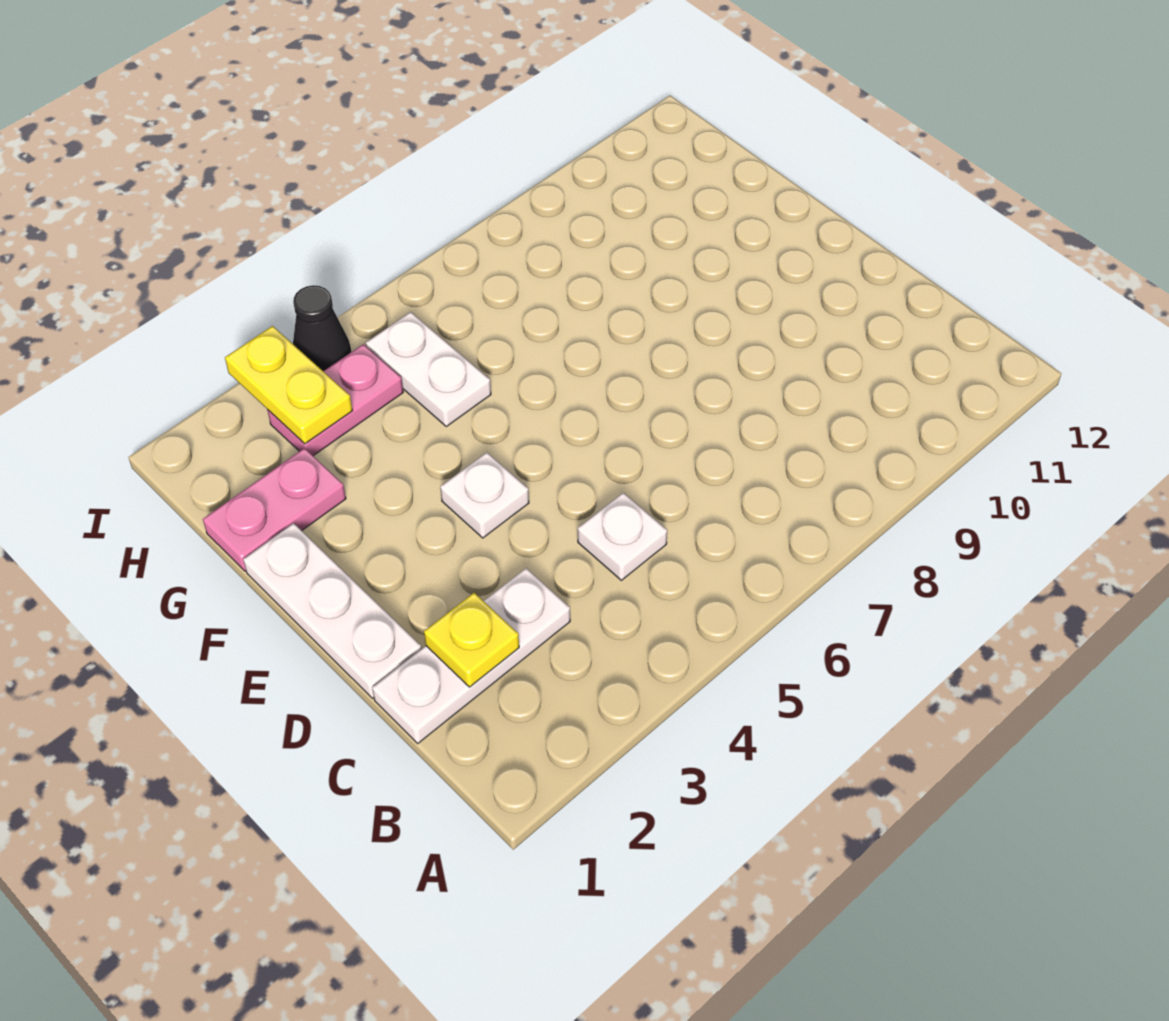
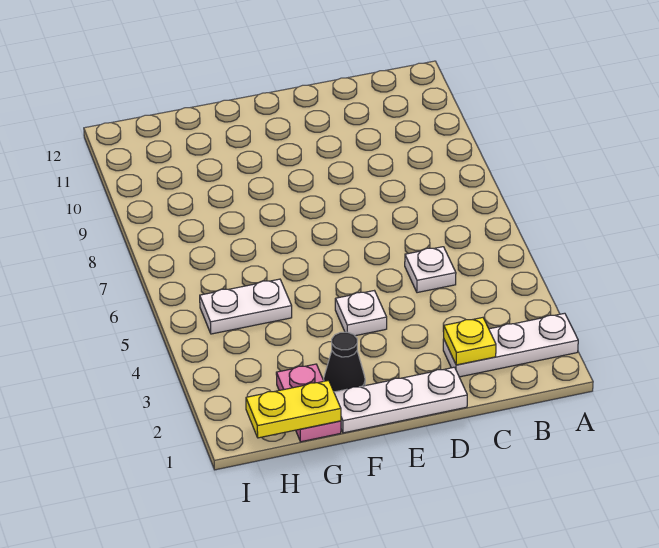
white 1x3 plate [372,568,570,743] -> white 1x3 plate turned to [443,313,578,377]
pink 1x2 plate [267,344,403,456] -> none
yellow 1x2 plate [225,326,353,444] -> yellow 1x2 plate moved to [246,380,341,438]
black 1x1 cone [293,285,351,371] -> black 1x1 cone moved to [324,332,365,392]

